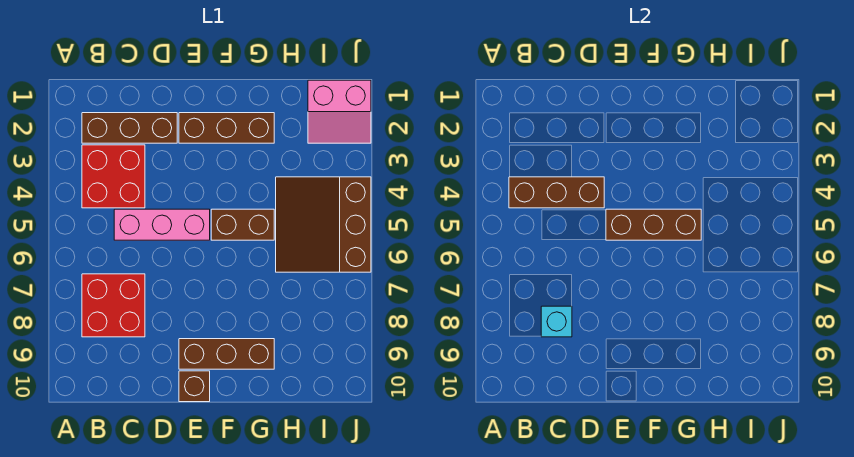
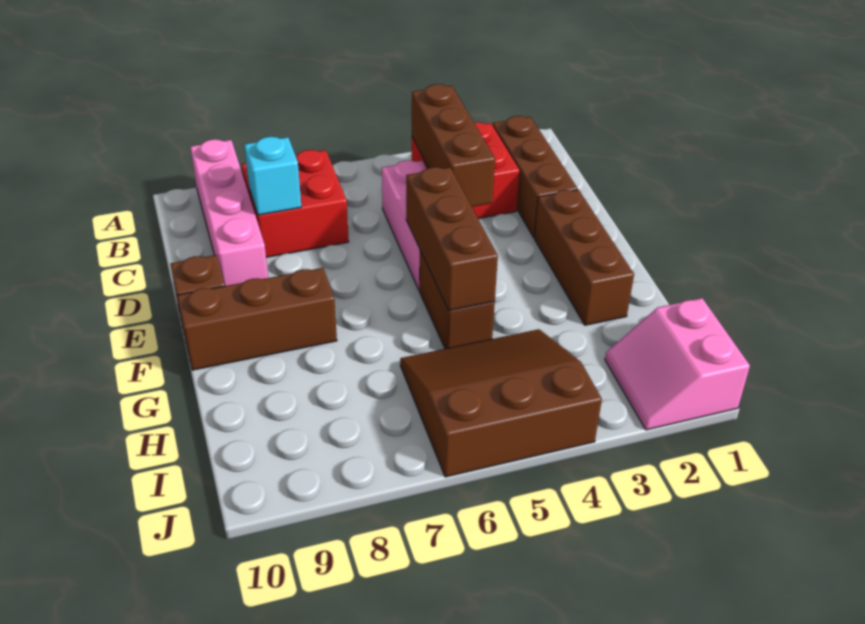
none -> pink 1x4 brick [190,139,268,286]
brown 1x3 brick [179,339,274,369] -> brown 1x3 brick turned to [177,268,337,370]

